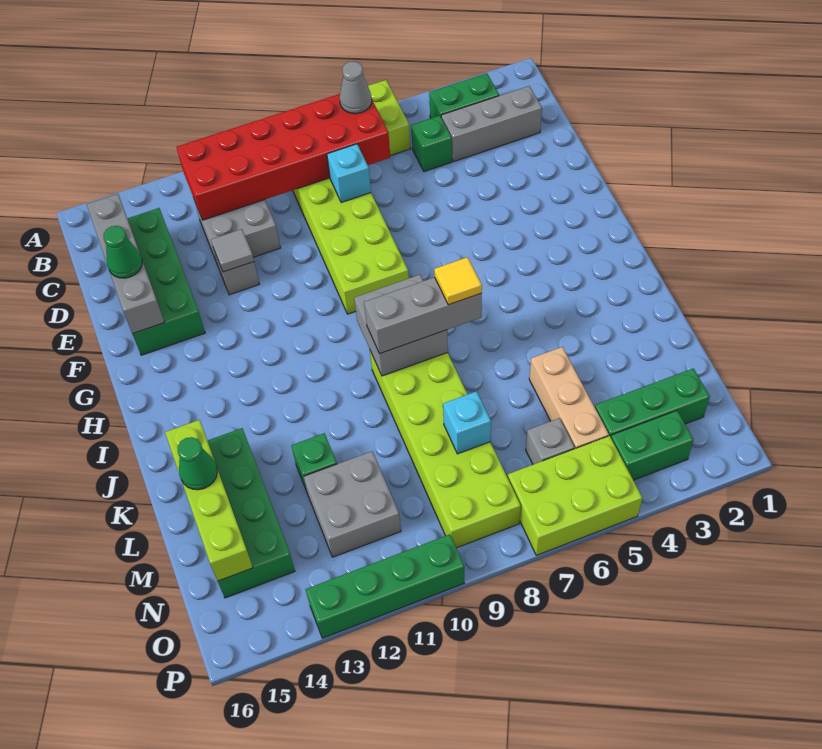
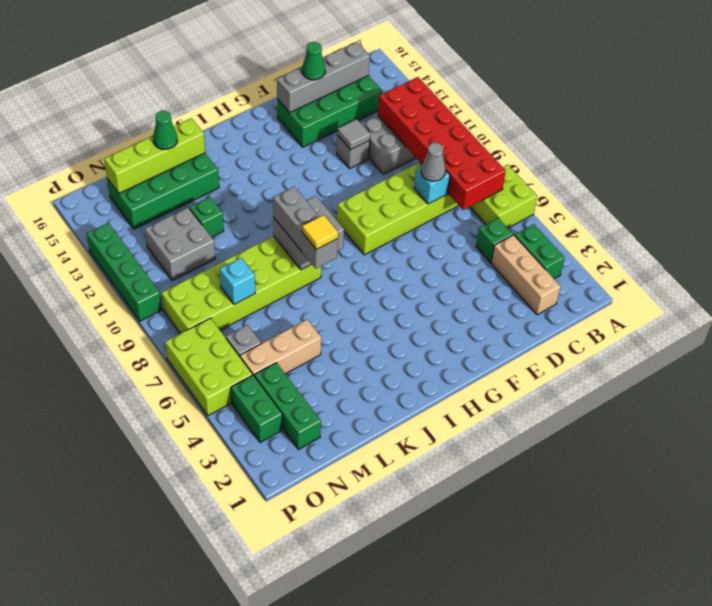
grey 1x1 cone [339,61,372,114] -> grey 1x1 cone moved to [421,143,445,181]
grey 1x3 brick [441,86,542,161] -> tan 1x3 brick [491,235,561,315]

